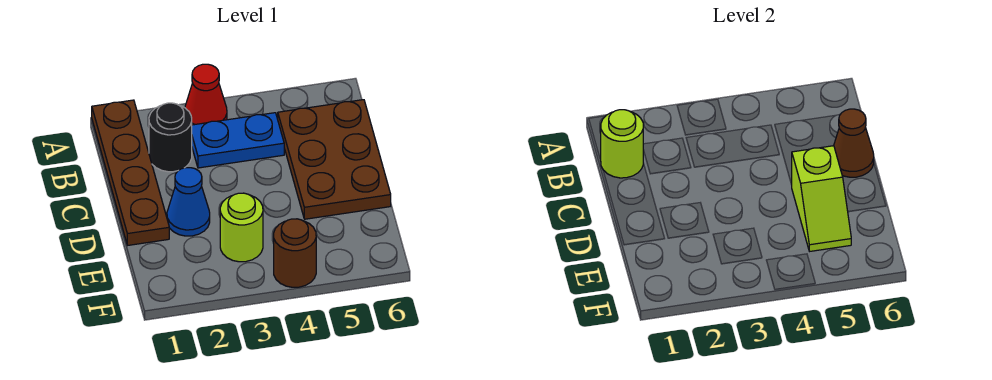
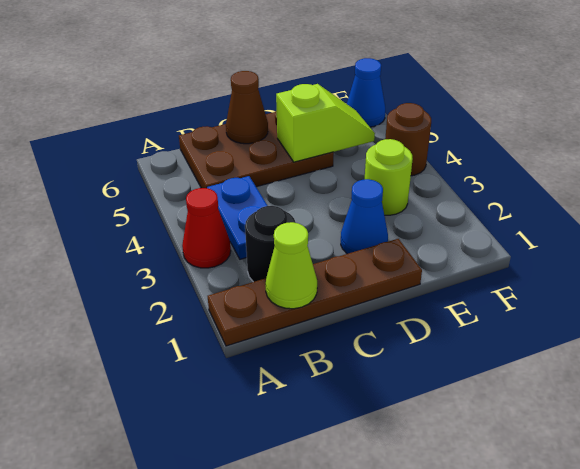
lime 1x1 round brick [601,110,643,178] -> lime 1x1 cone [266,222,317,309]
none -> blue 1x1 cone [347,58,385,127]

